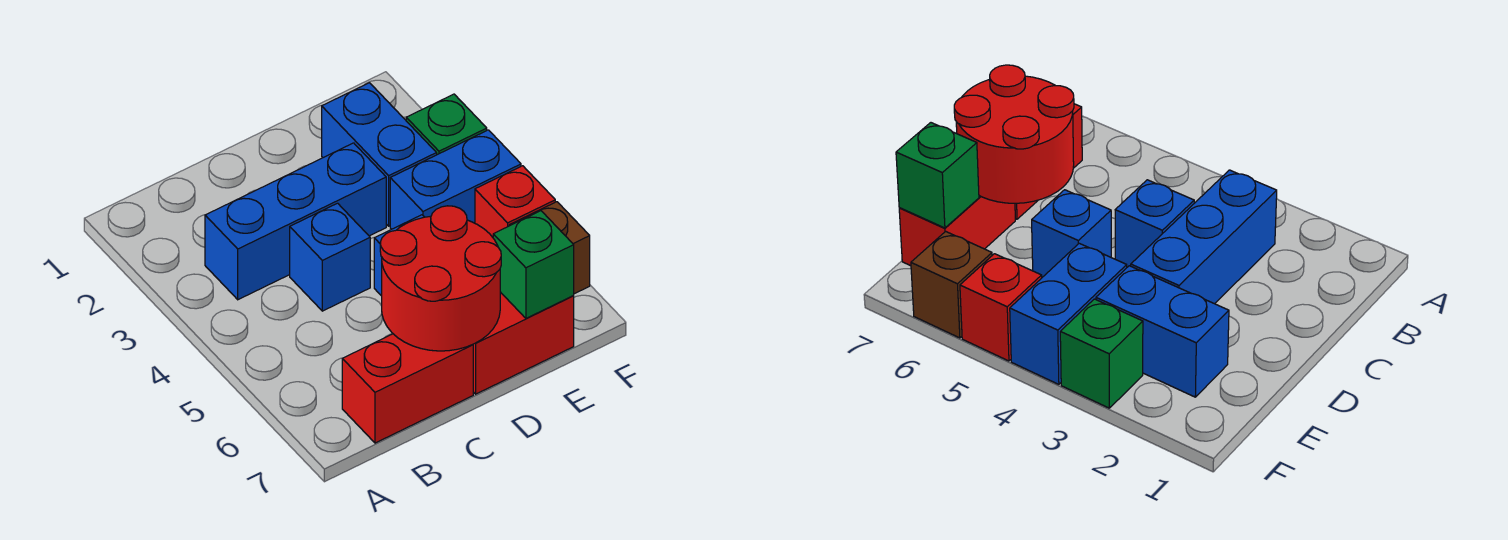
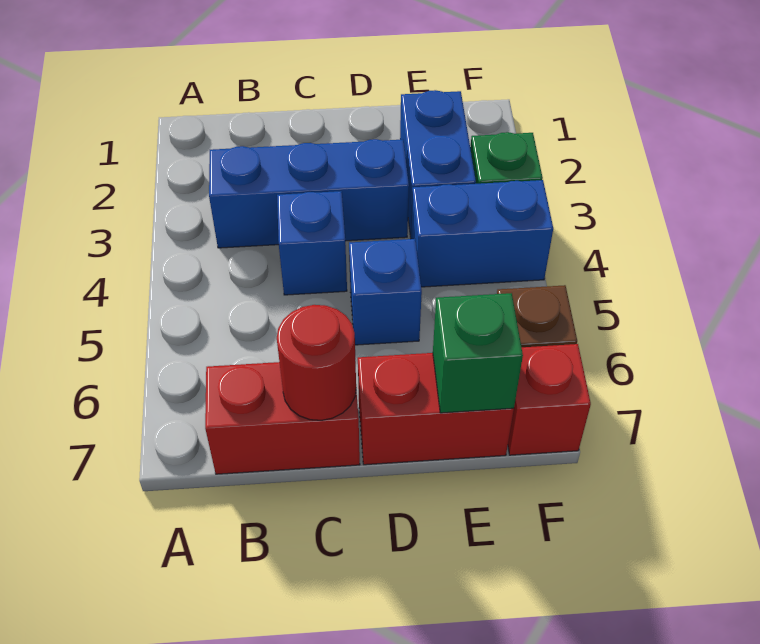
red 2x2 round brick [380,206,501,351] -> red 1x1 round brick [277,305,356,420]
red 1x1 brick [475,166,555,237] -> red 1x1 brick moved to [508,344,591,455]

